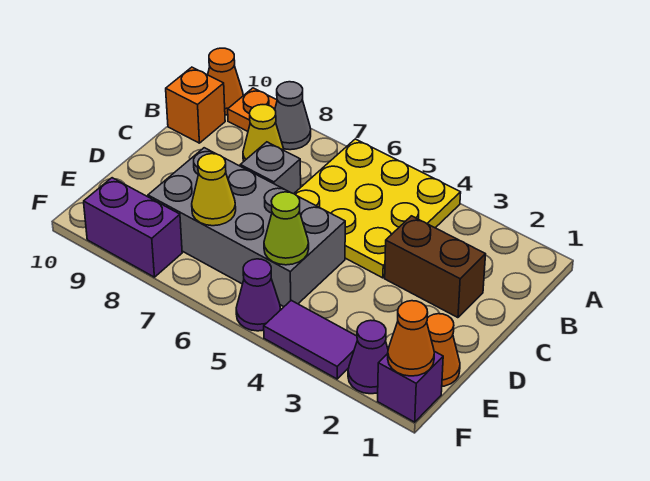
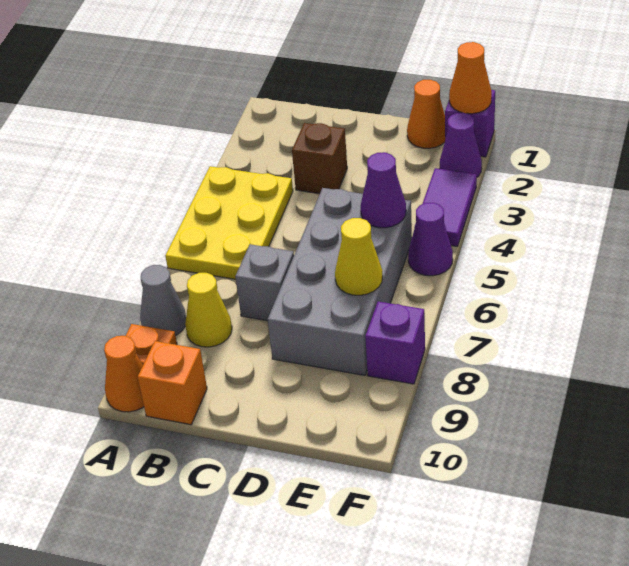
yellow 3x3 plate [294,139,461,278] -> yellow 2x3 plate [165,166,293,279]
brown 1x2 brick [385,216,486,318] -> brown 1x1 brick [292,123,347,194]
lime 1x1 cone [264,192,309,265] -> purple 1x1 cone [361,152,406,228]
purple 1x2 brick [84,178,182,277] -> purple 1x1 brick [365,302,425,384]

